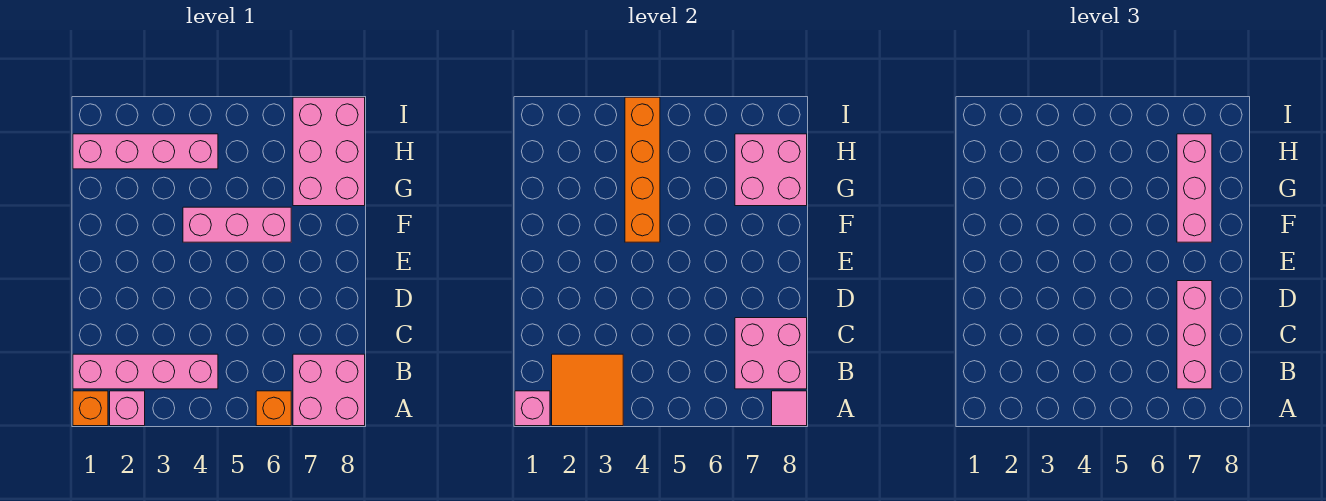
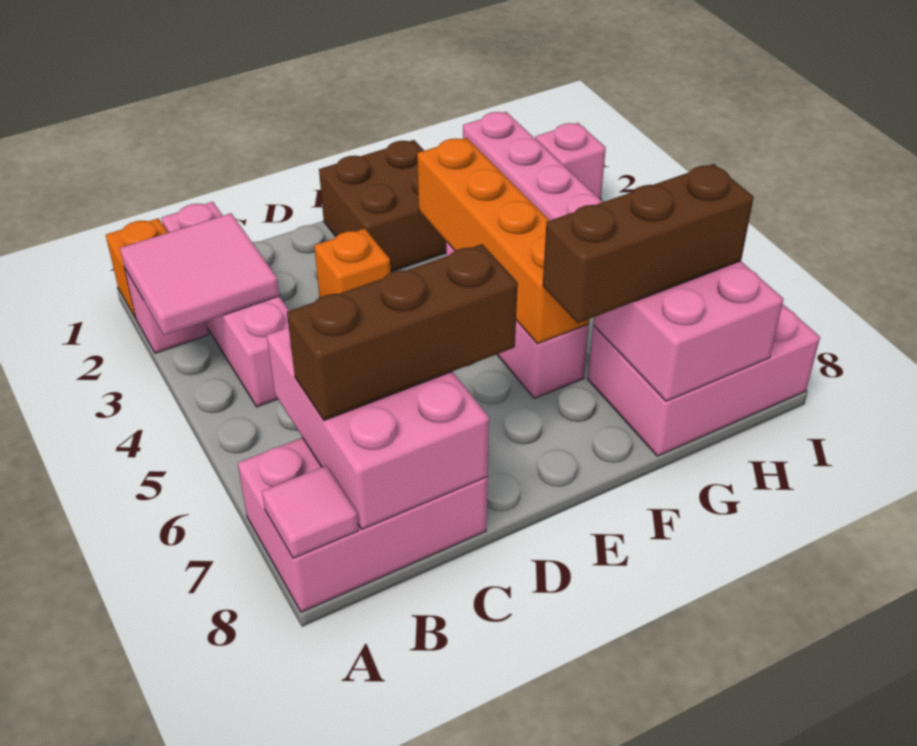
pink 1x1 brick [515,391,550,426] -> pink 1x1 brick moved to [535,123,606,200]
orange 2x2 tile [552,354,623,426] -> pink 2x2 tile [120,213,279,335]
orange 1x1 brick [256,391,291,426] -> orange 1x1 brick moved to [314,229,391,298]
pink 2x2 brick [293,354,365,426] -> pink 2x3 brick [238,438,488,612]
pink 2x2 brick [735,318,807,389] -> pink 2x3 brick [267,327,489,529]
pink 1x3 brick [1177,281,1212,389] -> brown 1x3 brick [287,244,518,420]
none -> brown 2x2 brick [319,140,447,272]
orange 1x4 brick [625,97,660,242] -> orange 1x4 brick turned to [417,138,589,344]
pink 1x3 brick [1177,134,1212,242] -> brown 1x3 brick [543,164,754,323]

